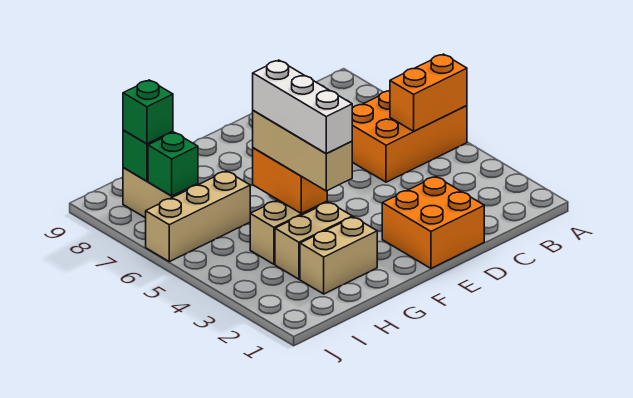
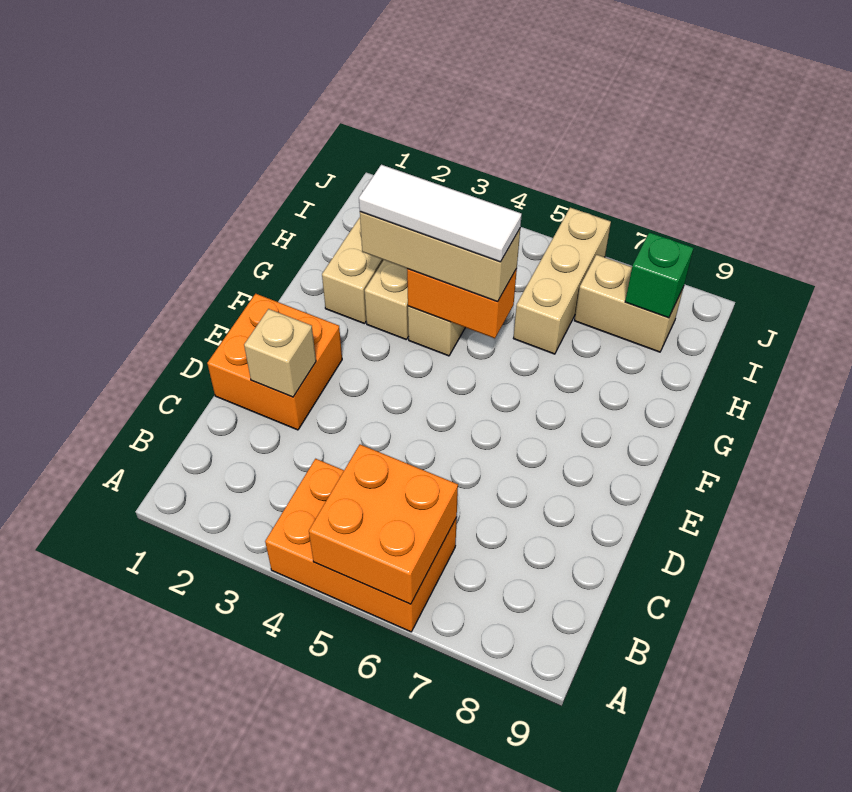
orange 2x3 brick [352,91,467,182] -> orange 2x3 brick turned to [265,459,457,632]
orange 1x2 brick [390,54,467,131] -> orange 2x2 brick [309,444,458,604]
none -> tan 1x1 brick [244,309,316,397]
white 1x3 brick [253,60,352,154] -> white 1x3 tile [359,165,522,262]
green 1x1 brick [148,132,198,196] -> none
green 1x1 brick [123,80,173,144] -> none

